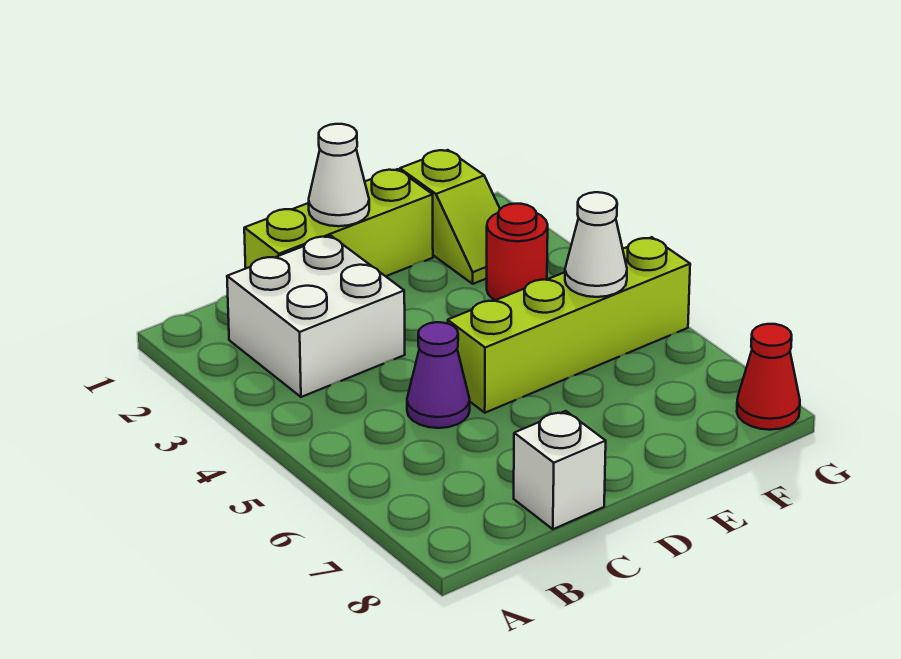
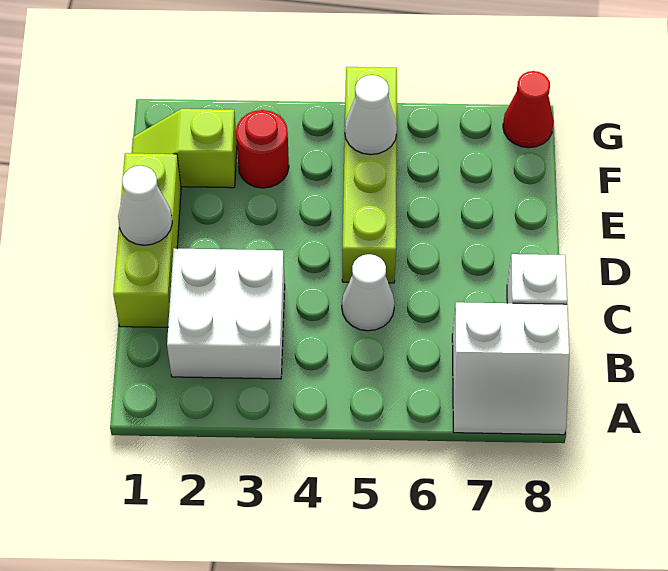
none -> white 2x2 slope [452,302,569,435]
purple 1x1 cone [407,322,470,428] -> white 1x1 cone [342,254,395,331]
lime 1x2 slope [400,150,500,284] -> lime 1x2 slope turned to [132,109,237,188]

